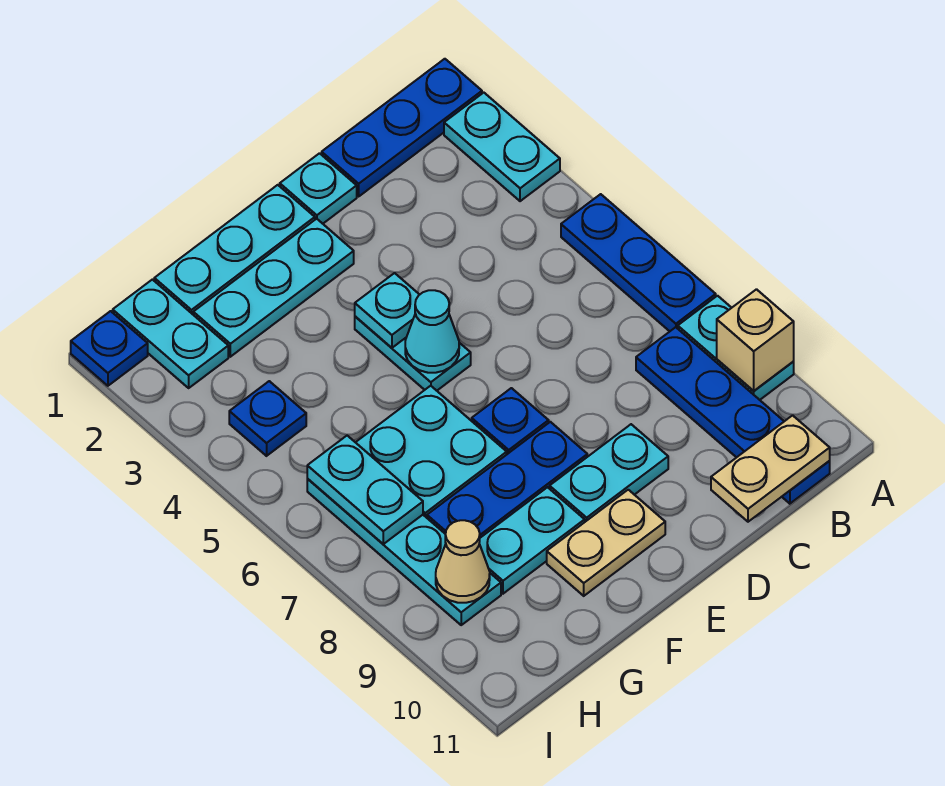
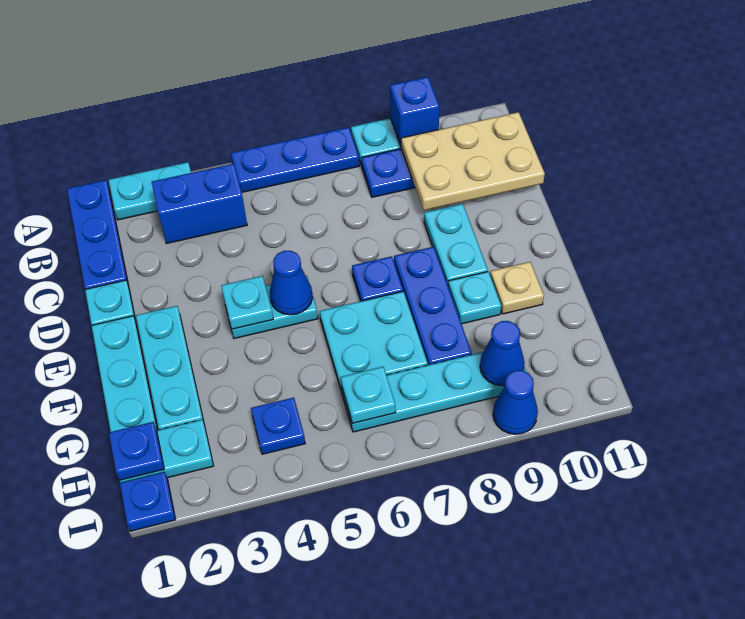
tan 1x1 brick [717,289,794,391] -> blue 1x1 brick [390,77,439,146]
none -> blue 1x2 brick [152,164,247,244]
tan 1x2 plate [711,415,830,522] -> tan 2x3 plate [401,112,545,210]
cyan 1x1 cone [405,290,459,373] -> blue 1x1 cone [270,251,313,315]
tan 1x2 plate [547,490,665,596] -> tan 1x1 plate [490,262,544,314]
cyan 1x2 plate [479,487,585,594] -> cyan 1x1 plate [448,272,501,324]
none -> blue 1x1 plate [109,422,164,481]
cyan 1x2 plate [307,436,423,544] -> cyan 1x1 plate [341,367,396,423]
tan 1x1 cone [436,520,490,603] -> blue 1x1 cone [480,321,525,386]
none -> blue 1x1 cone [493,370,538,434]

